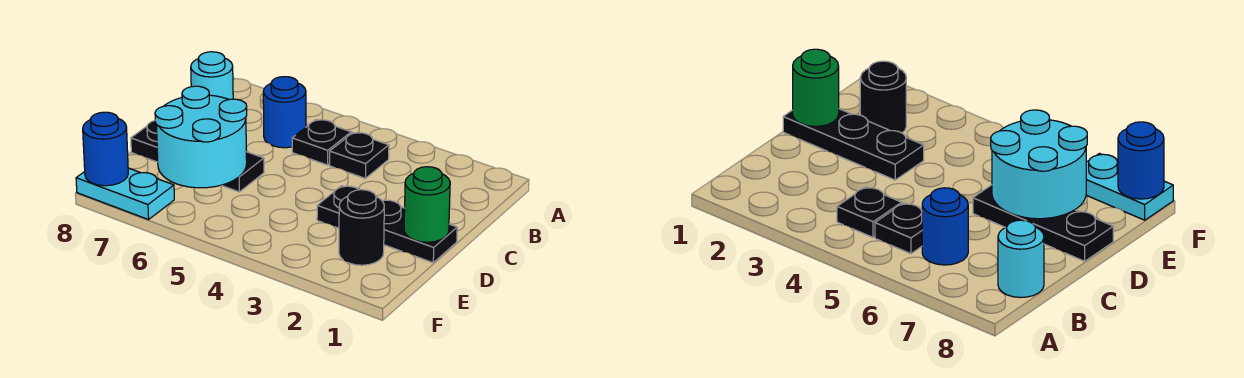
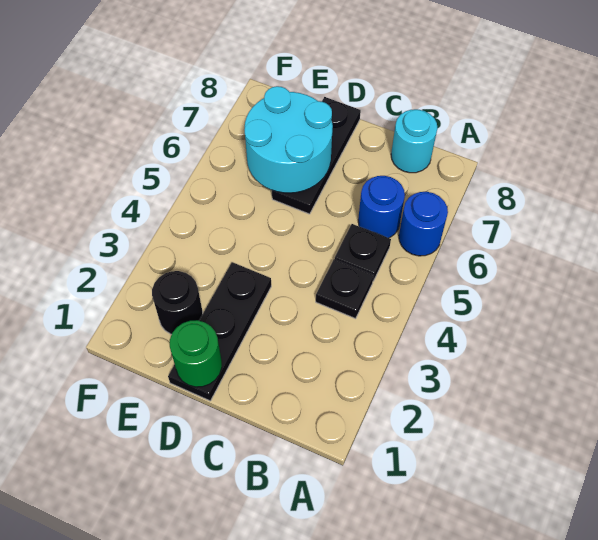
cyan 1x2 plate [76,168,174,220] -> none
blue 1x1 round brick [83,112,128,186] -> blue 1x1 round brick moved to [399,192,448,256]

